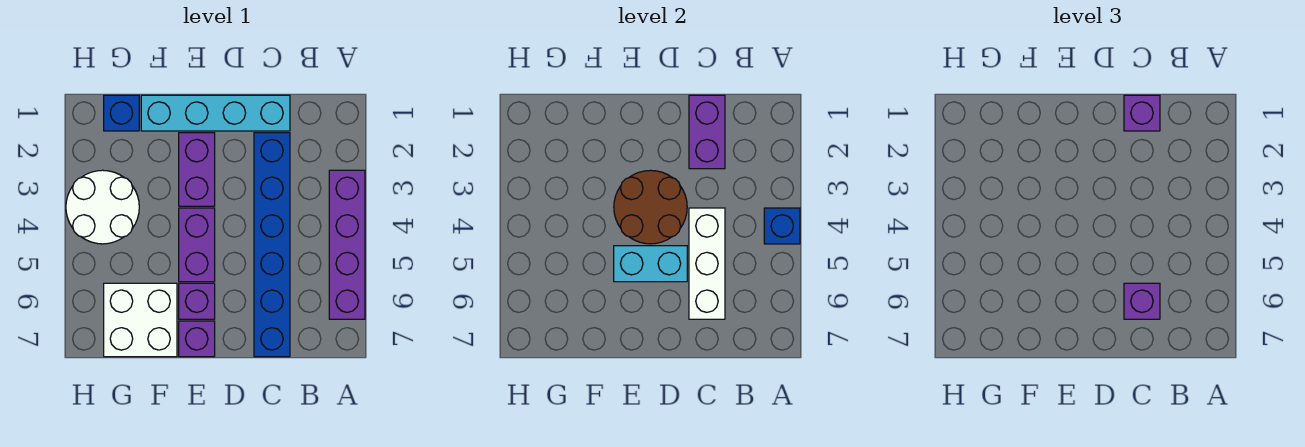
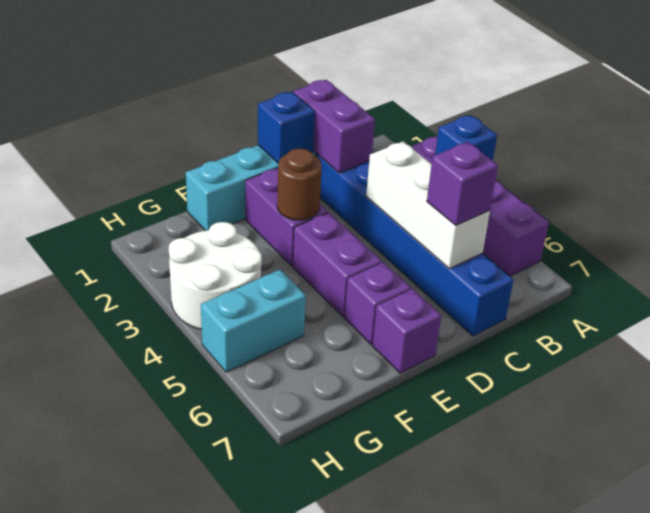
purple 1x1 brick [1124,95,1160,131] -> none
brown 2x2 round brick [614,170,687,244] -> brown 1x1 round brick [277,149,322,220]
cyan 1x2 brick [614,246,687,282] -> cyan 1x2 brick moved to [201,270,306,372]
white 2x2 brick [104,283,177,357] -> none
blue 1x1 brick [104,95,139,131] -> blue 1x1 brick moved to [258,92,315,163]

